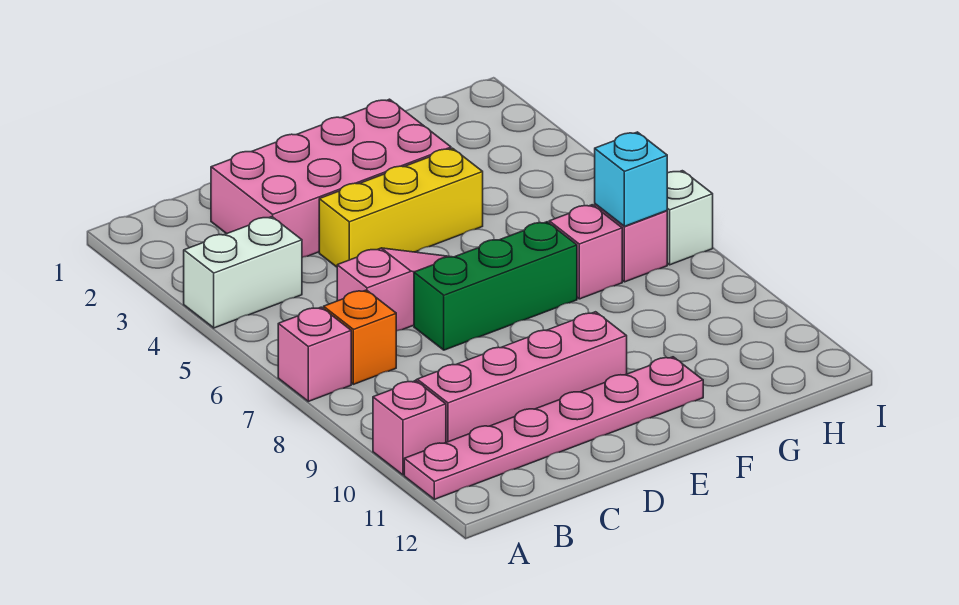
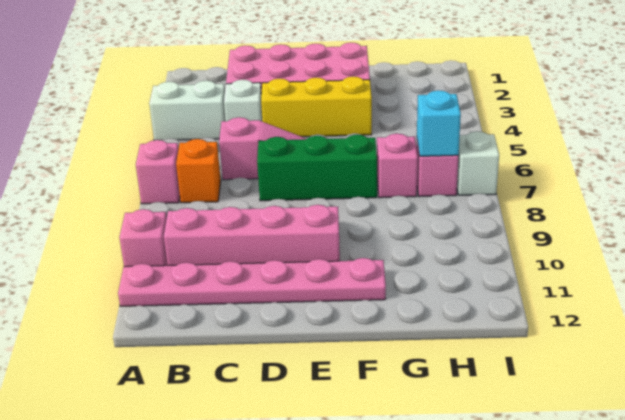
none -> white 1x1 brick [224,80,263,122]

